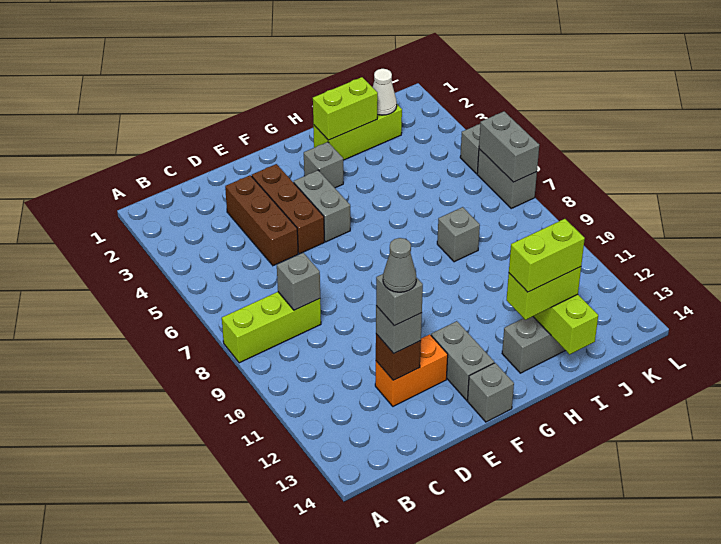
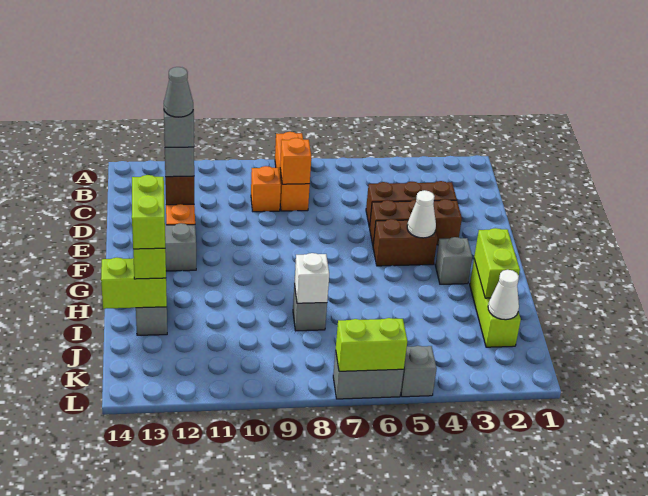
lime 1x3 brick [222,292,321,363] -> orange 1x3 brick [275,132,310,211]
grey 1x1 brick [277,253,320,310] -> orange 1x1 brick [280,138,311,184]
none -> orange 1x1 brick [251,166,281,212]
grey 1x2 brick [294,170,350,242] -> brown 1x2 brick [373,219,437,266]
none -> white 1x1 cone [407,190,436,238]
grey 1x1 brick [468,363,514,422] -> none
none -> white 1x1 brick [294,253,329,303]
grey 1x2 brick [479,111,539,182] -> lime 1x2 brick [336,318,407,371]

